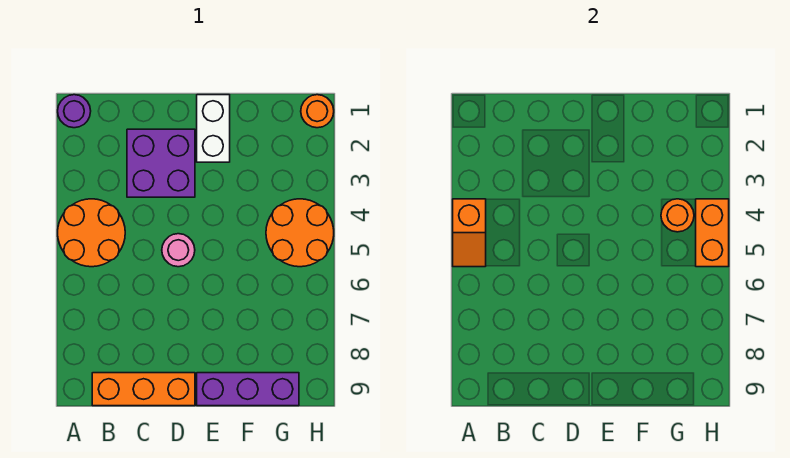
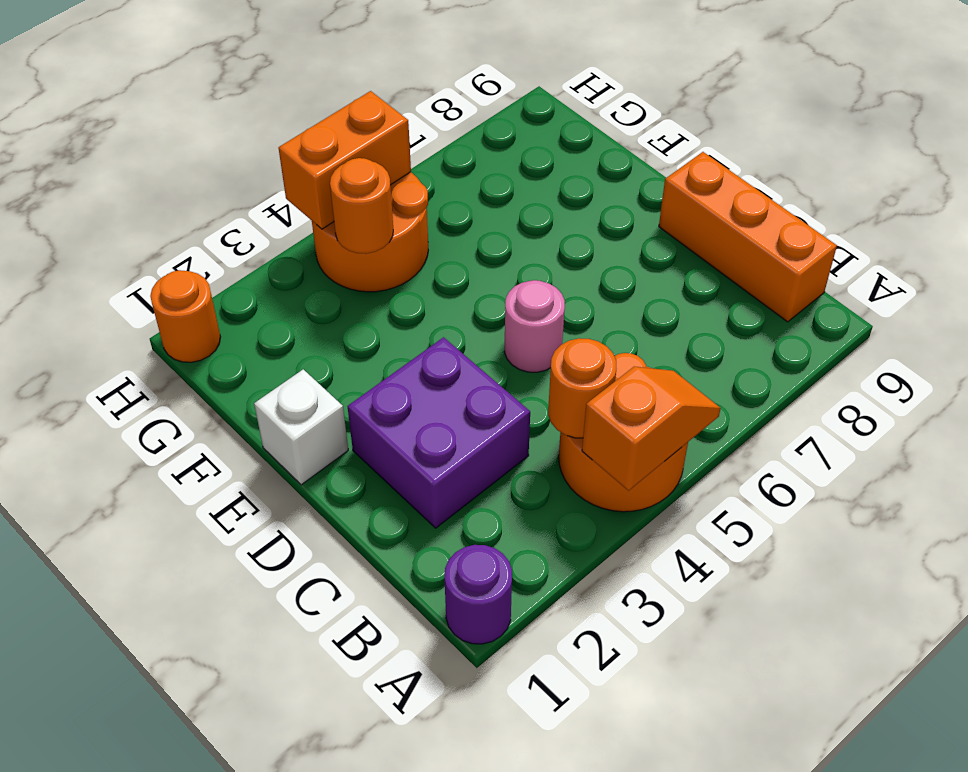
none -> orange 1x1 round brick [548,338,616,438]
white 1x2 brick [197,95,230,162] -> white 1x1 brick [254,369,348,485]
purple 1x3 brick [197,373,299,406] -> none

